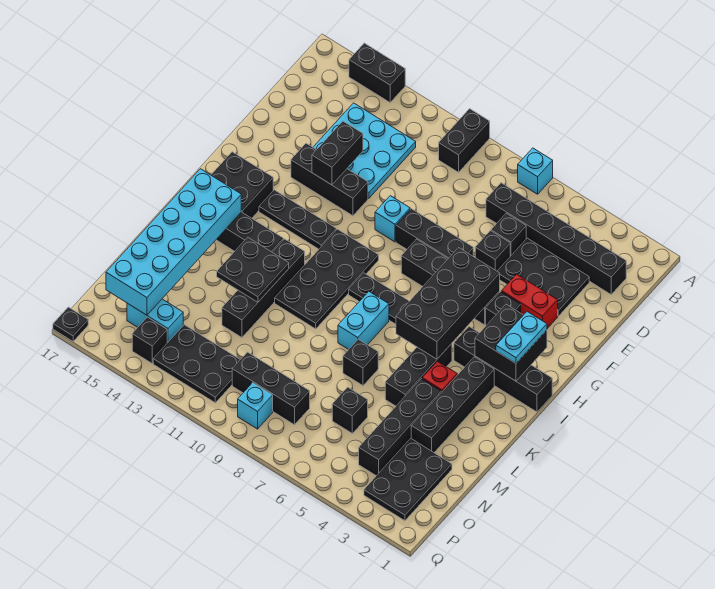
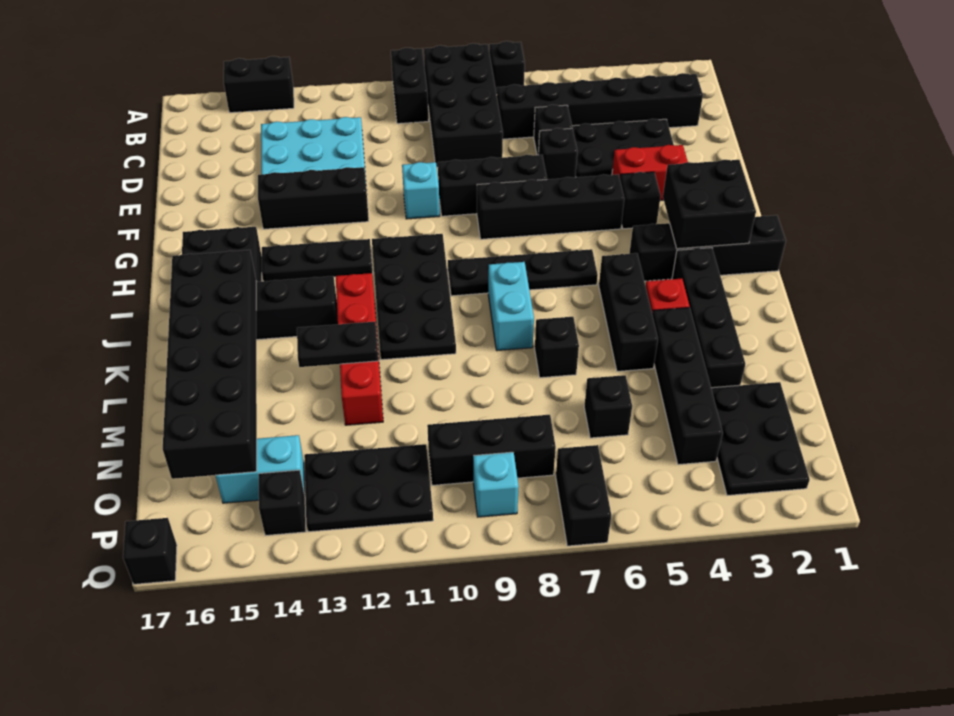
cyan 1x1 brick [518,148,553,194] -> black 1x1 brick [490,41,525,94]
black 1x2 brick [312,121,363,185] -> black 1x2 brick moved to [556,445,611,546]
black 2x4 brick [396,248,500,359] -> black 2x4 brick moved to [424,43,503,167]
cyan 1x2 plate [496,312,547,363] -> none
black 1x4 brick [222,239,305,337] -> red 1x4 brick [336,273,383,425]
cyan 2x6 brick [106,169,241,315] -> black 2x6 brick [163,250,257,479]
black 2x2 plate [217,237,289,302] -> black 1x2 plate [297,322,378,367]
black 1x1 plate [53,307,88,341] -> black 1x1 brick [123,518,177,584]

